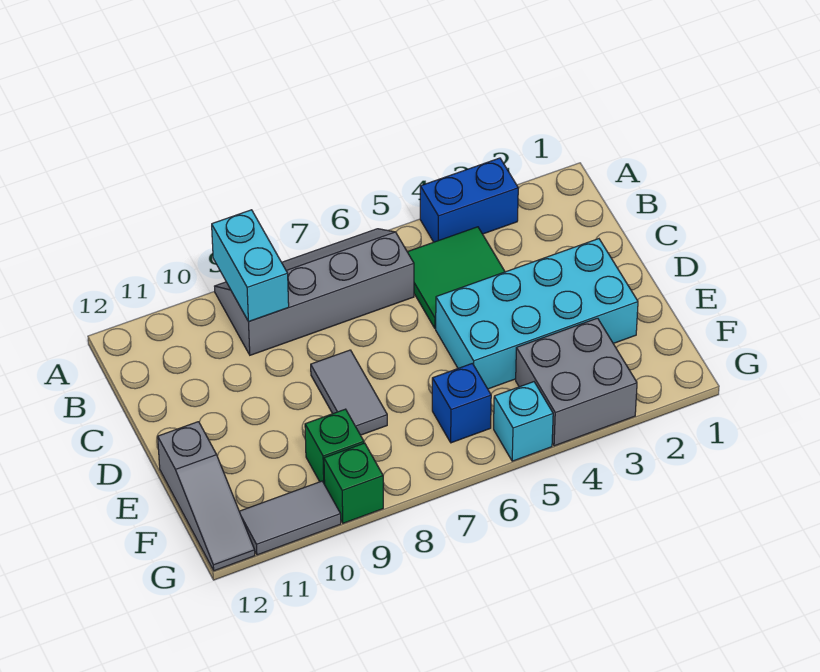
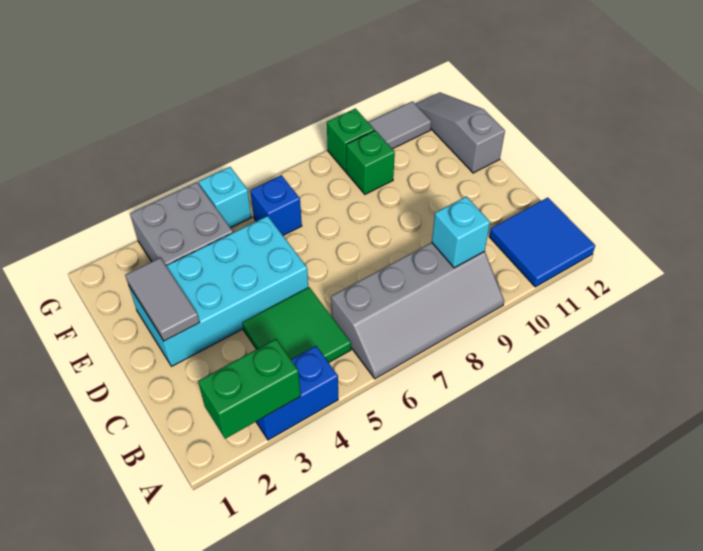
none -> green 1x2 brick [198,339,301,439]
cyan 1x2 brick [212,210,289,322] -> cyan 1x1 brick [432,196,490,268]
none -> blue 2x2 tile [489,198,595,287]
grey 1x2 tile [311,350,387,435] -> grey 1x2 tile moved to [125,258,200,341]

